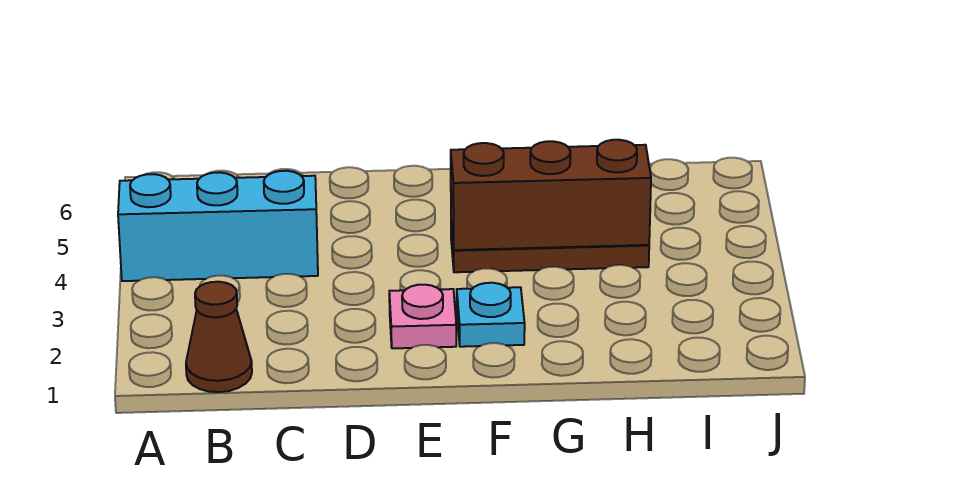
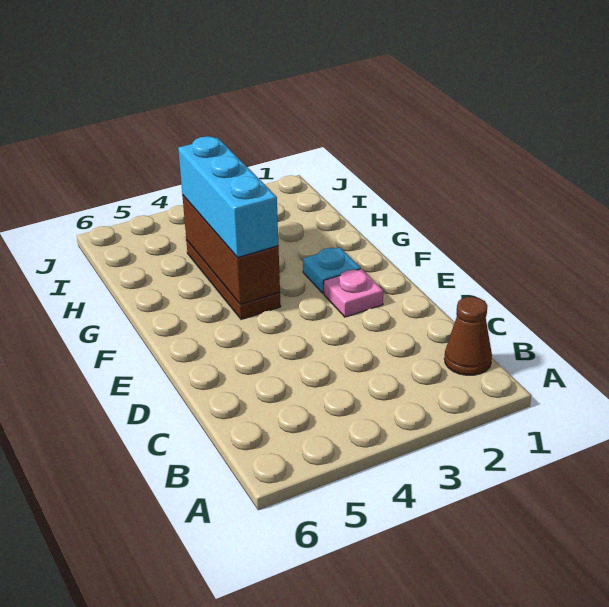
cyan 1x3 brick [118,171,318,281] -> cyan 1x3 brick moved to [178,136,278,258]

